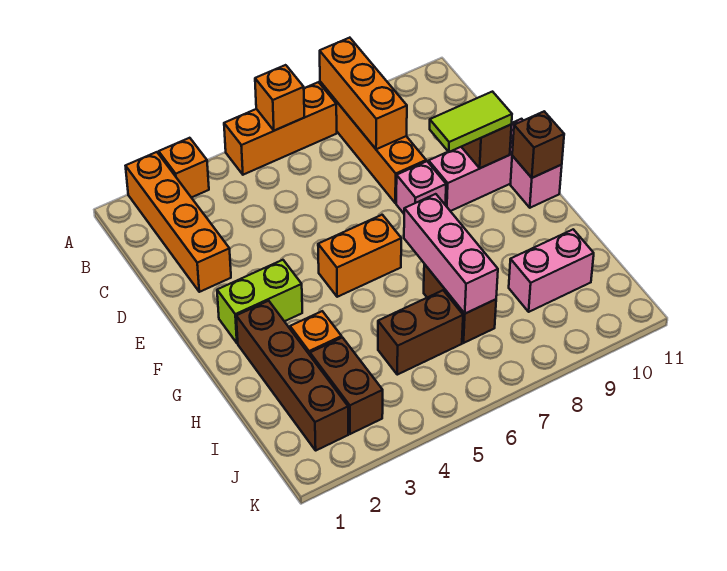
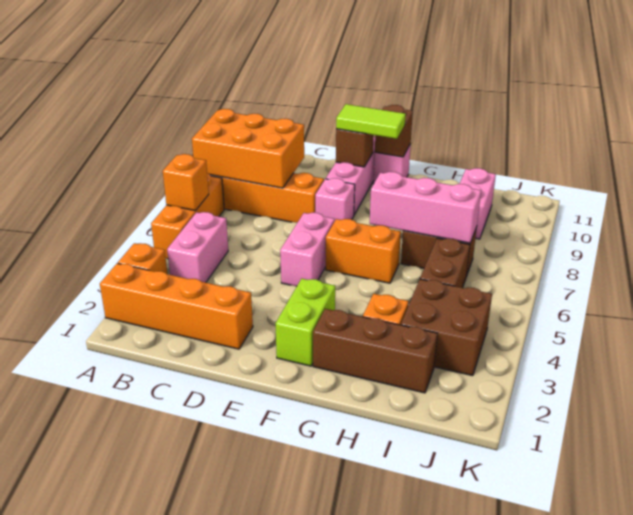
orange 1x3 brick [320,38,407,149] -> orange 2x3 brick [192,109,304,188]
none -> pink 1x2 brick [167,212,228,283]
none -> pink 1x2 brick [280,213,335,286]
lime 1x2 tile [430,92,512,152] -> lime 1x2 tile turned to [336,104,406,139]
orange 1x2 brick [318,215,401,297] -> orange 1x2 brick turned to [326,219,401,283]
brown 1x4 brick [236,301,348,450] -> brown 1x3 brick [313,309,437,393]
brown 1x2 brick [310,337,383,434] -> brown 2x2 brick [401,279,492,376]

